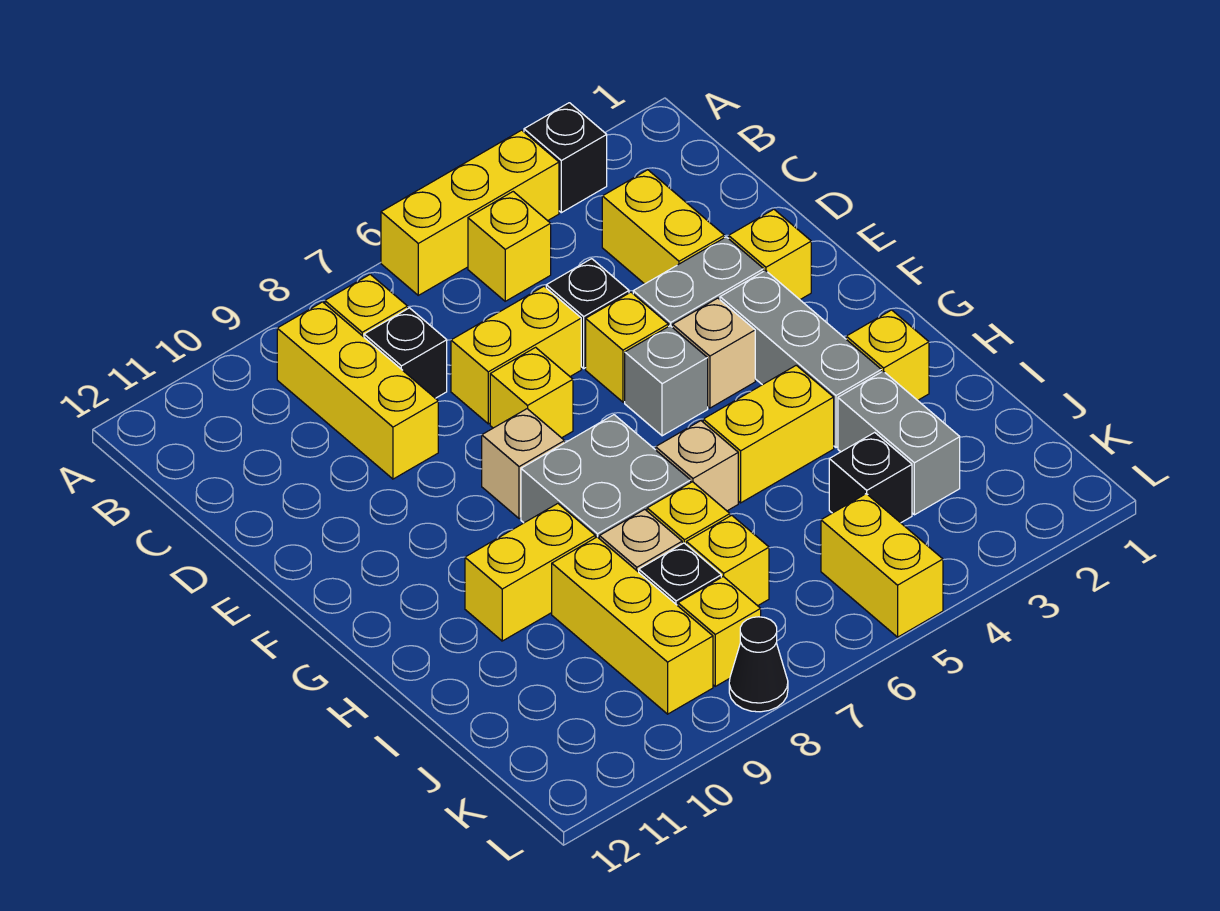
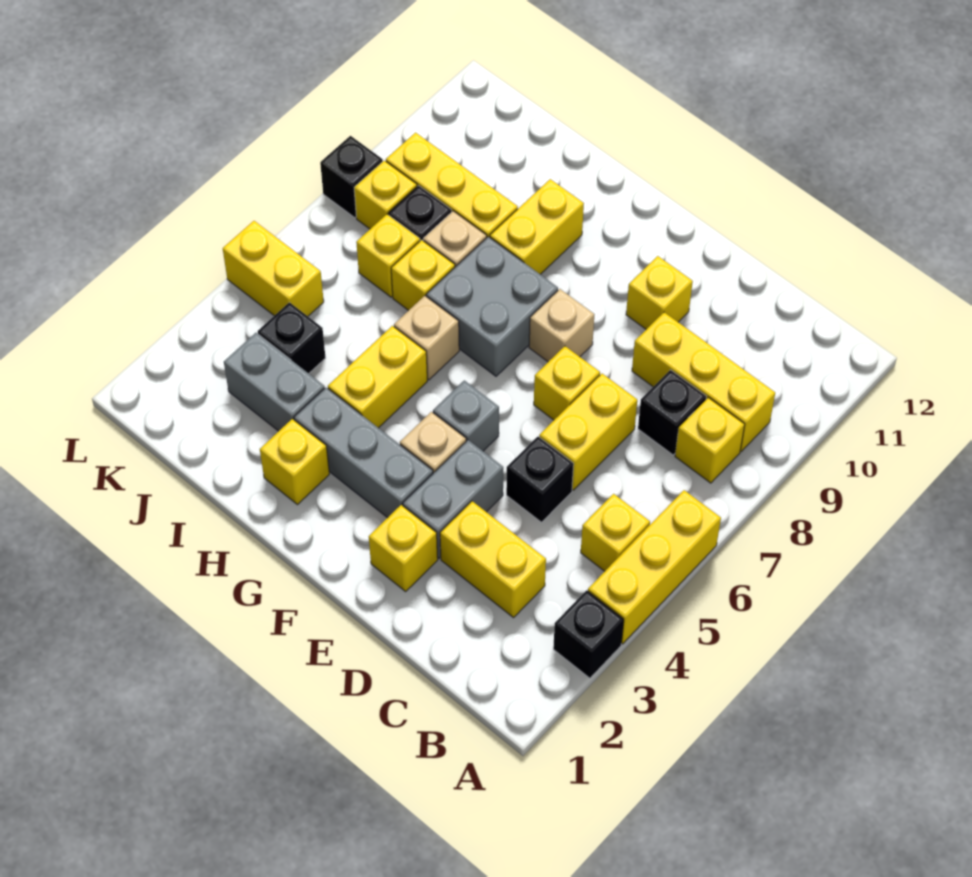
yellow 1x1 brick [586,292,668,402] -> yellow 1x1 brick moved to [626,256,693,329]
black 1x1 cone [729,617,788,712] -> black 1x1 brick [320,136,383,218]

